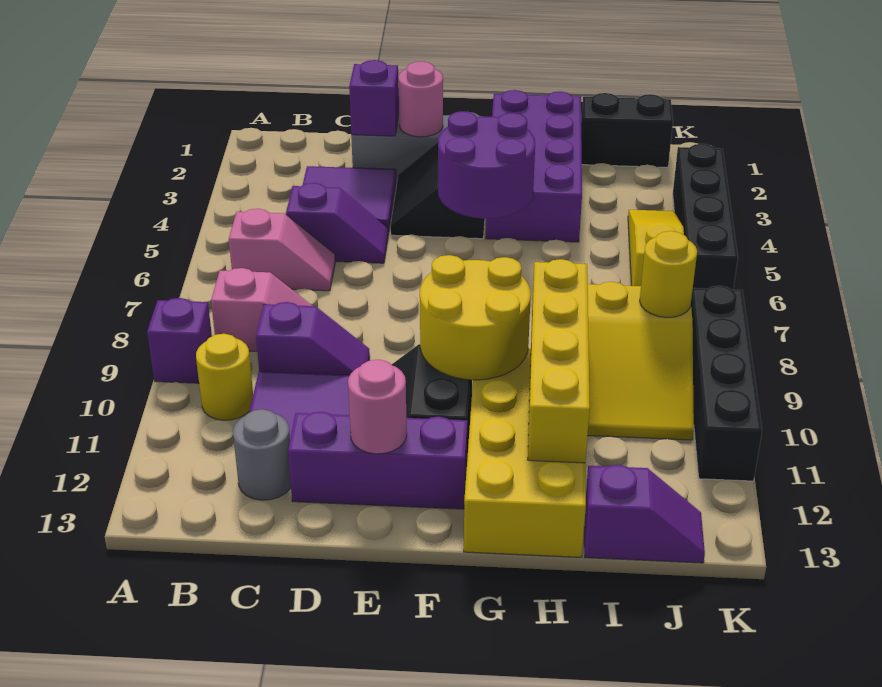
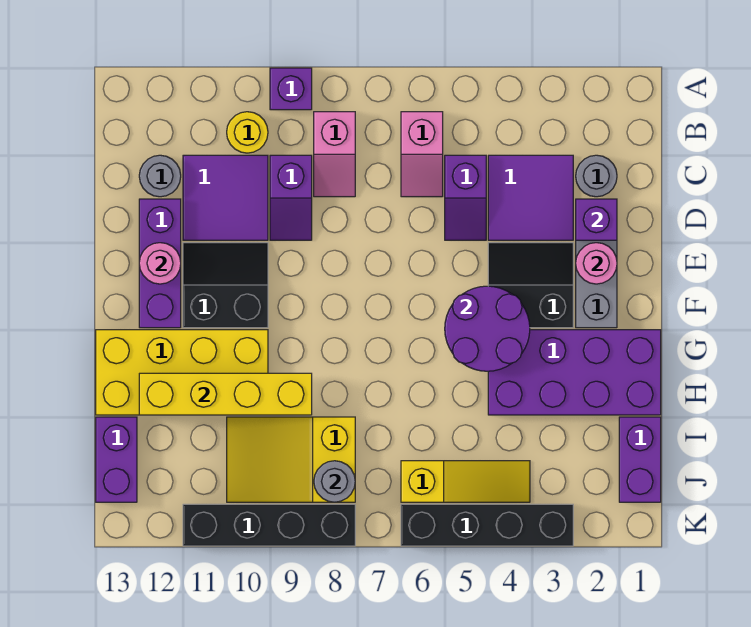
none -> grey 1x1 round brick [576,155,617,197]
yellow 2x2 round brick [420,255,531,380] -> none
black 1x2 brick [581,93,673,168] -> purple 1x2 brick [619,417,661,502]
purple 1x2 slope [584,465,705,563] -> purple 1x2 brick [96,417,137,502]
yellow 1x1 round brick [640,231,697,318] -> grey 1x1 round brick [314,461,355,502]

